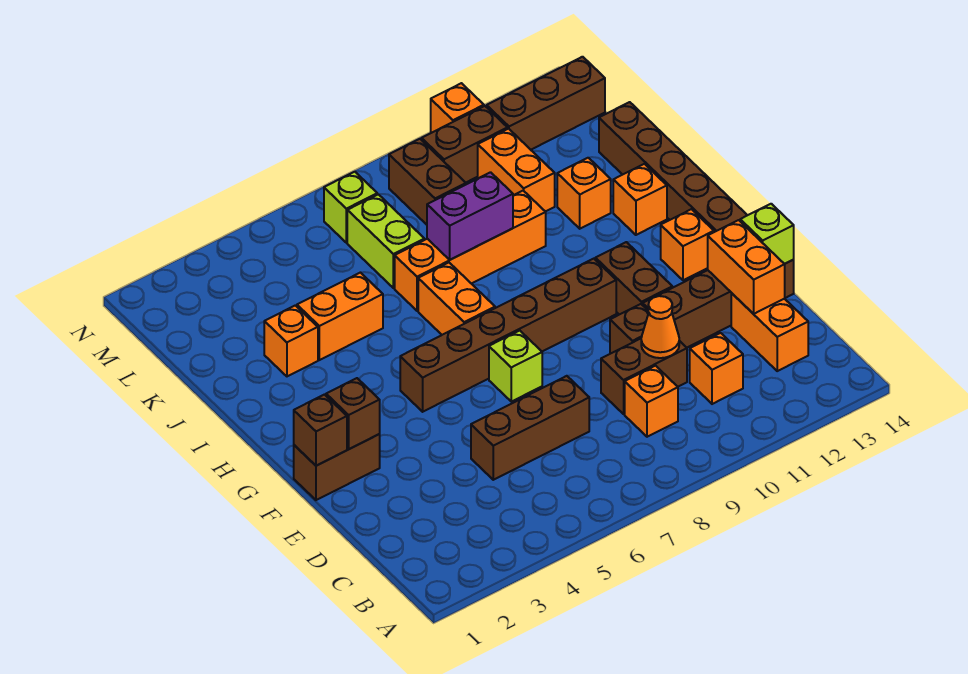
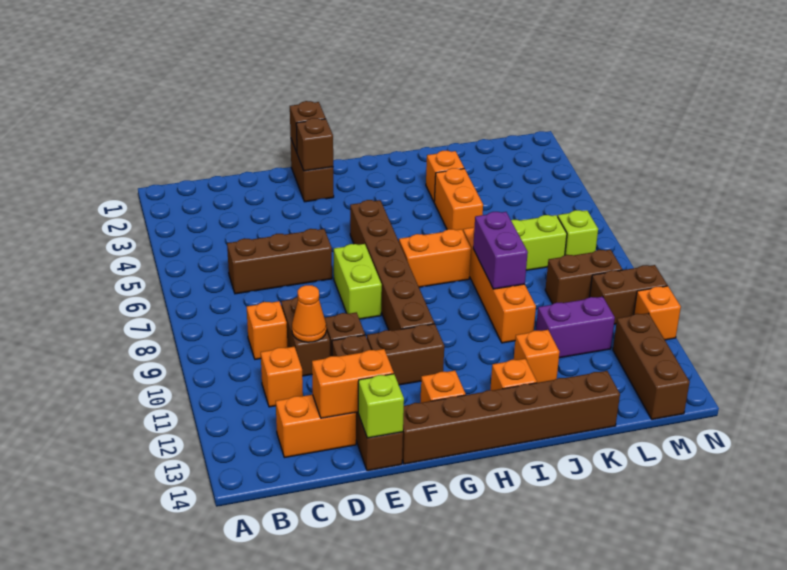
brown 1x3 brick [471,376,589,480] -> brown 1x3 brick turned to [227,229,332,294]
lime 1x1 brick [489,331,542,402] -> lime 1x2 brick [334,244,382,319]
orange 1x2 brick [478,129,555,212] -> purple 1x2 brick [536,297,615,358]
brown 1x2 brick [422,106,508,183] -> brown 1x2 brick turned to [590,265,667,324]

